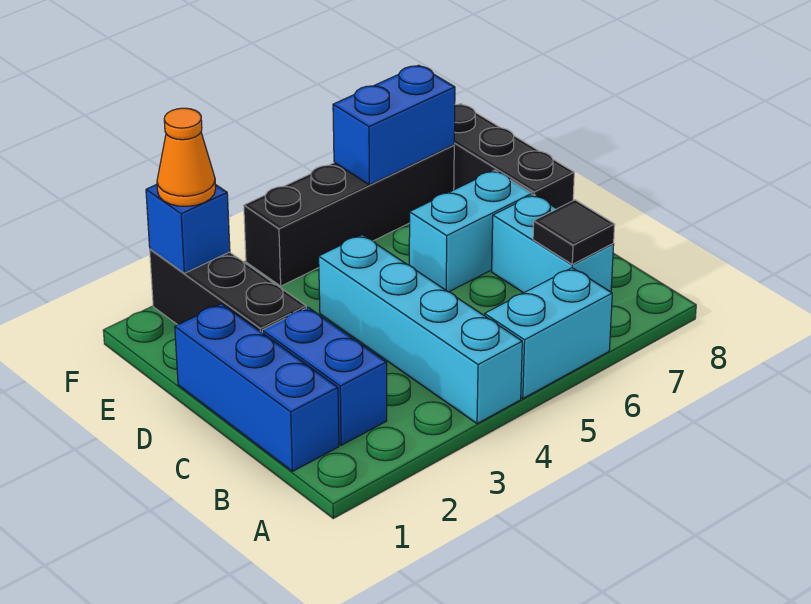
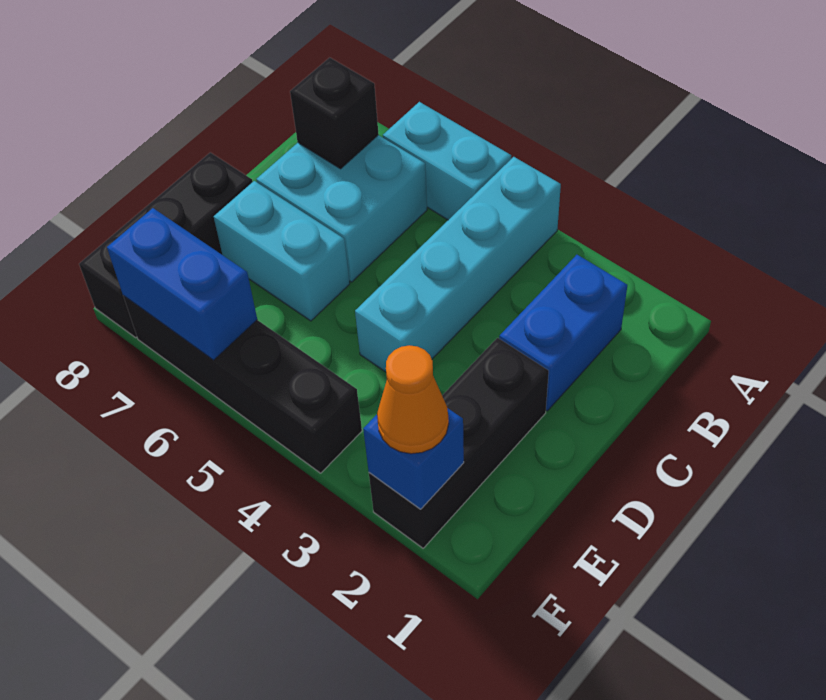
blue 1x3 brick [175,304,339,471] -> none
cyan 1x2 brick [492,195,614,293] -> cyan 2x2 brick [256,135,427,282]
black 1x1 tile [533,200,615,264] -> black 1x1 brick [290,58,379,169]

